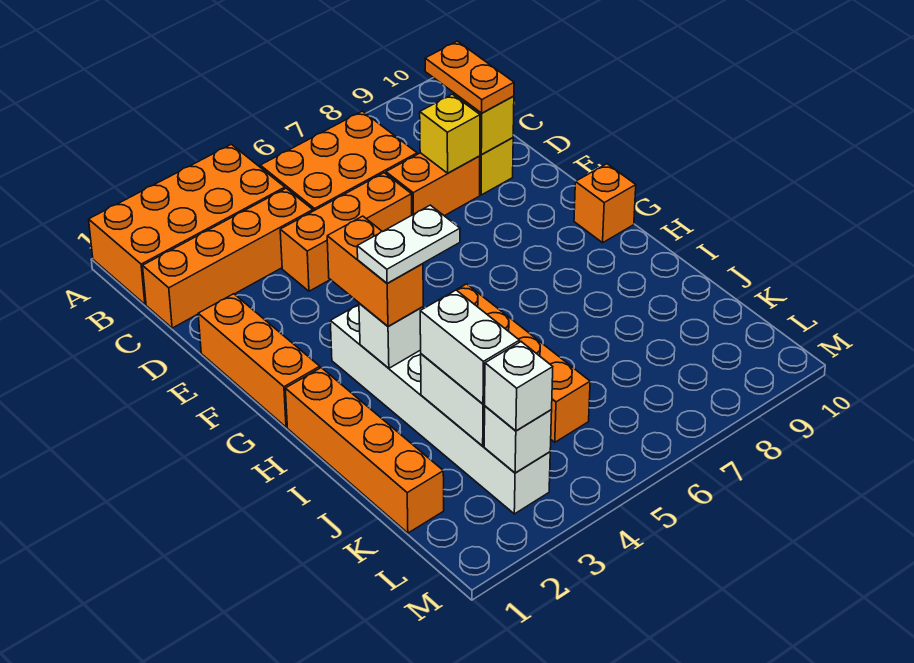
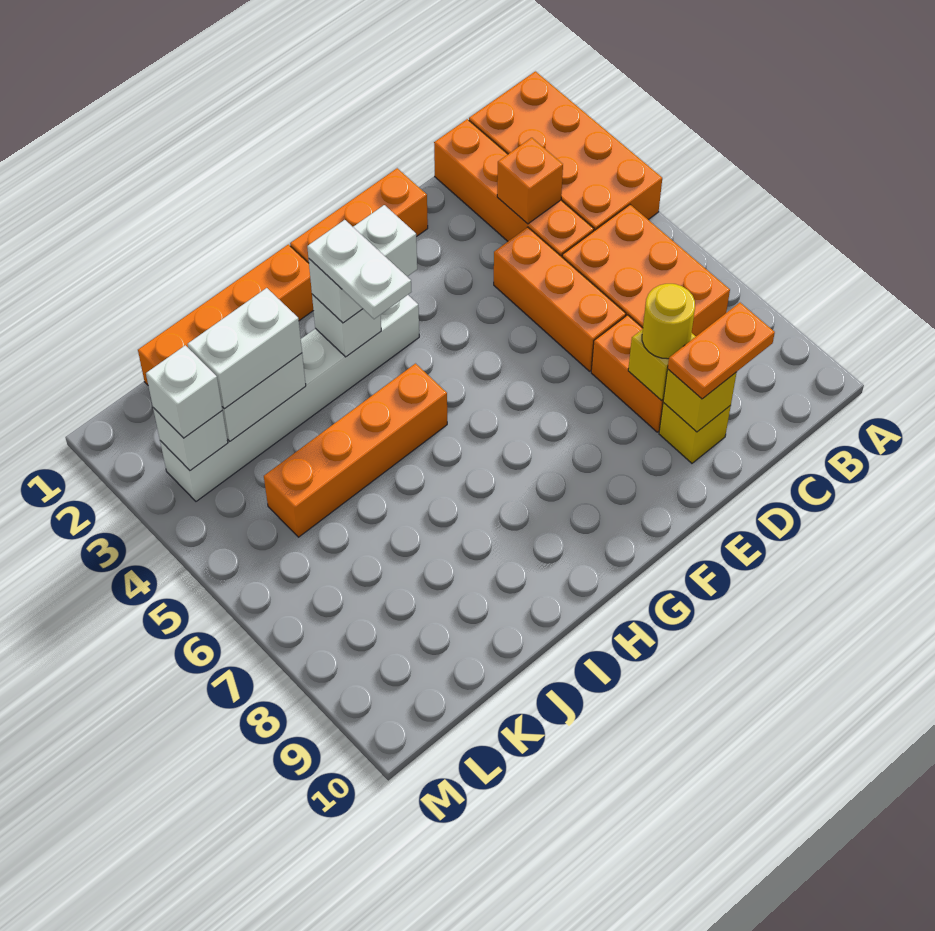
none -> yellow 1x1 round brick [642,284,695,359]
orange 1x2 brick [327,216,423,326] -> white 1x2 brick [309,205,417,323]
orange 1x1 brick [574,164,636,243] -> orange 1x1 brick moved to [497,138,563,224]

